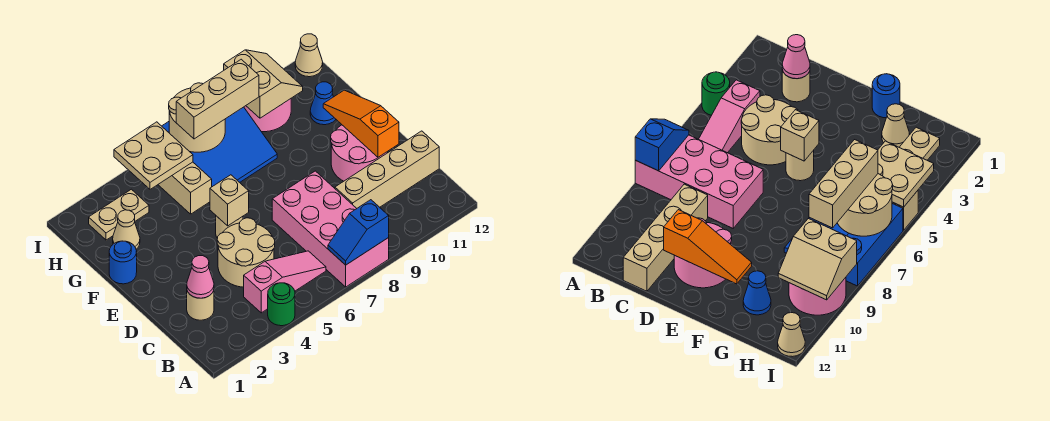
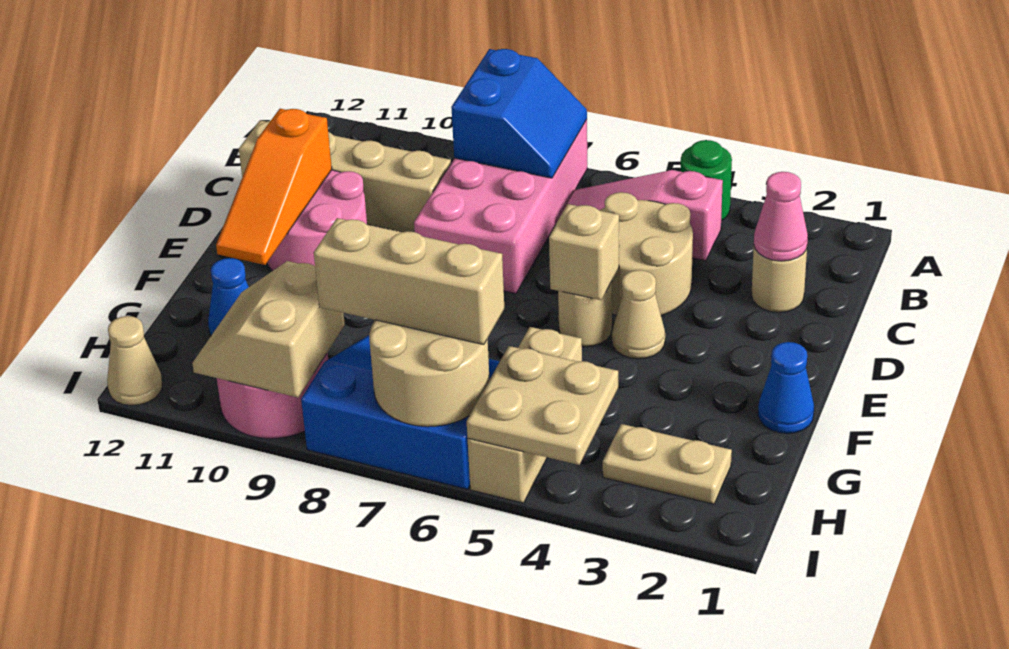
blue 1x2 slope [328,200,389,265] -> blue 2x2 slope [451,49,587,178]
blue 1x1 round brick [109,241,137,284] -> blue 1x1 cone [758,342,814,434]
tan 1x1 cone [113,210,140,249] -> tan 1x1 cone moved to [612,270,665,359]

